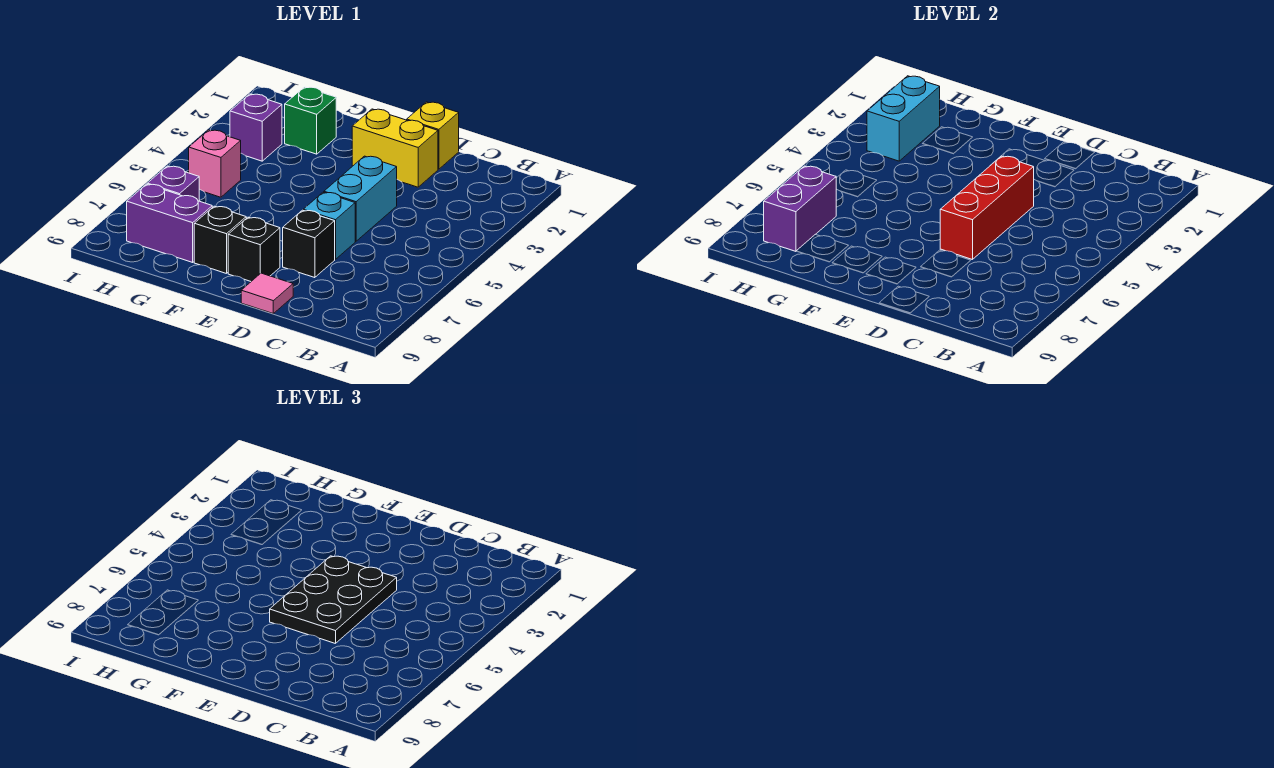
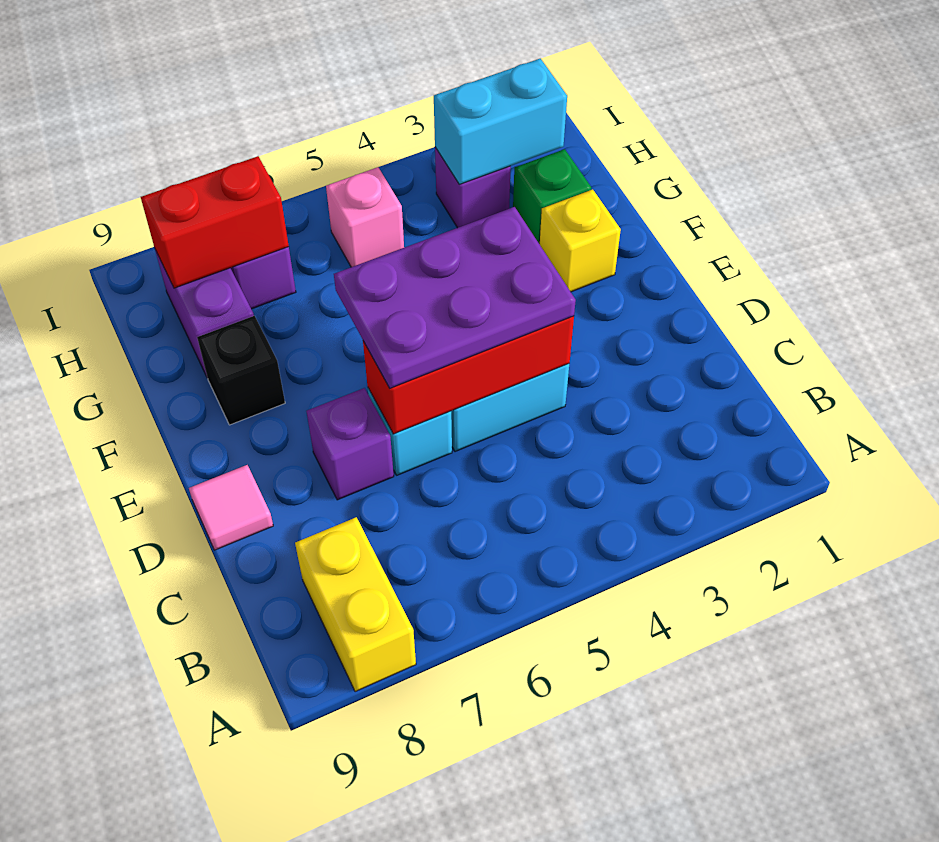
yellow 1x1 brick [407,102,459,169] -> yellow 1x1 brick moved to [540,189,621,292]
yellow 1x2 brick [352,109,438,187] -> yellow 1x2 brick moved to [295,517,416,692]
black 2x3 plate [270,556,397,644] -> purple 2x3 plate [334,207,576,388]
black 1x1 brick [283,210,335,278] -> purple 1x1 brick [307,388,394,500]
black 1x1 brick [228,217,280,281] -> none
purple 1x2 brick [764,166,836,251] -> red 1x2 brick [141,156,289,288]

